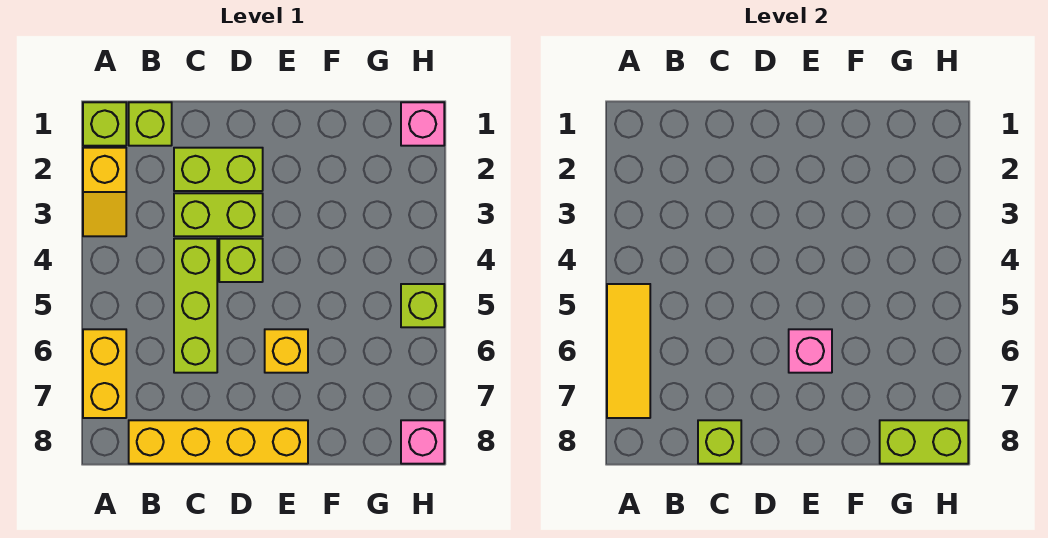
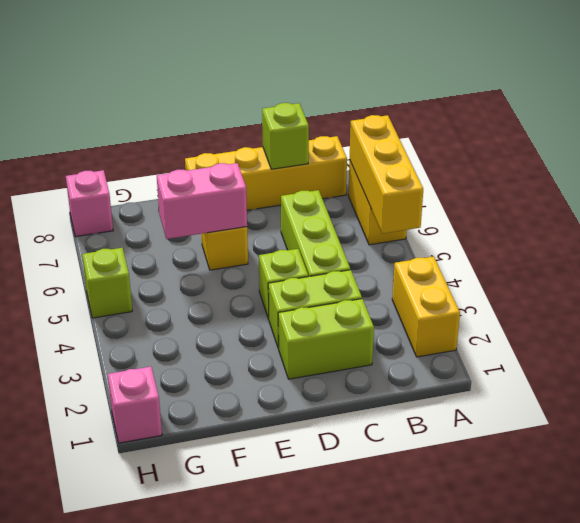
lime 1x1 brick [83,102,126,146] -> none
yellow 1x2 slope [83,148,126,236] -> yellow 1x2 brick [392,256,460,357]
yellow 1x3 tile [607,284,650,418] -> yellow 1x3 brick [350,115,423,234]
lime 1x1 brick [129,102,172,146] -> none
pink 1x1 brick [789,329,832,373] -> pink 1x2 brick [157,163,247,239]
lime 1x2 brick [880,420,968,464] -> none

